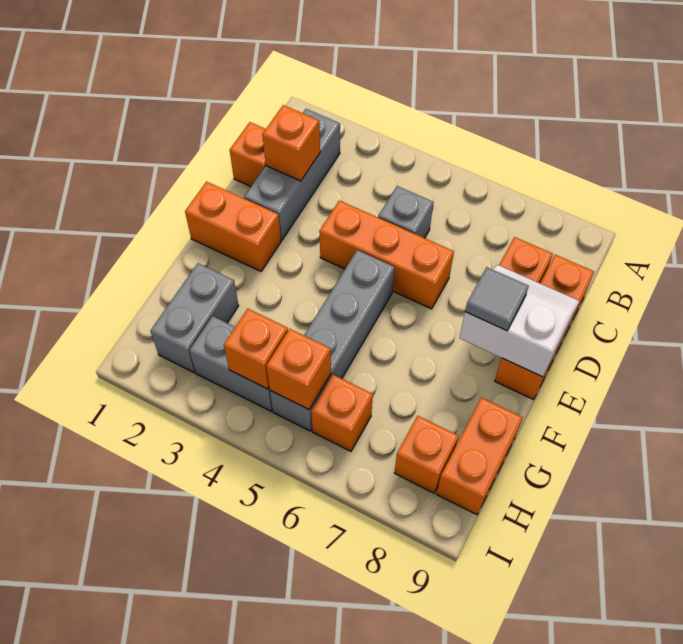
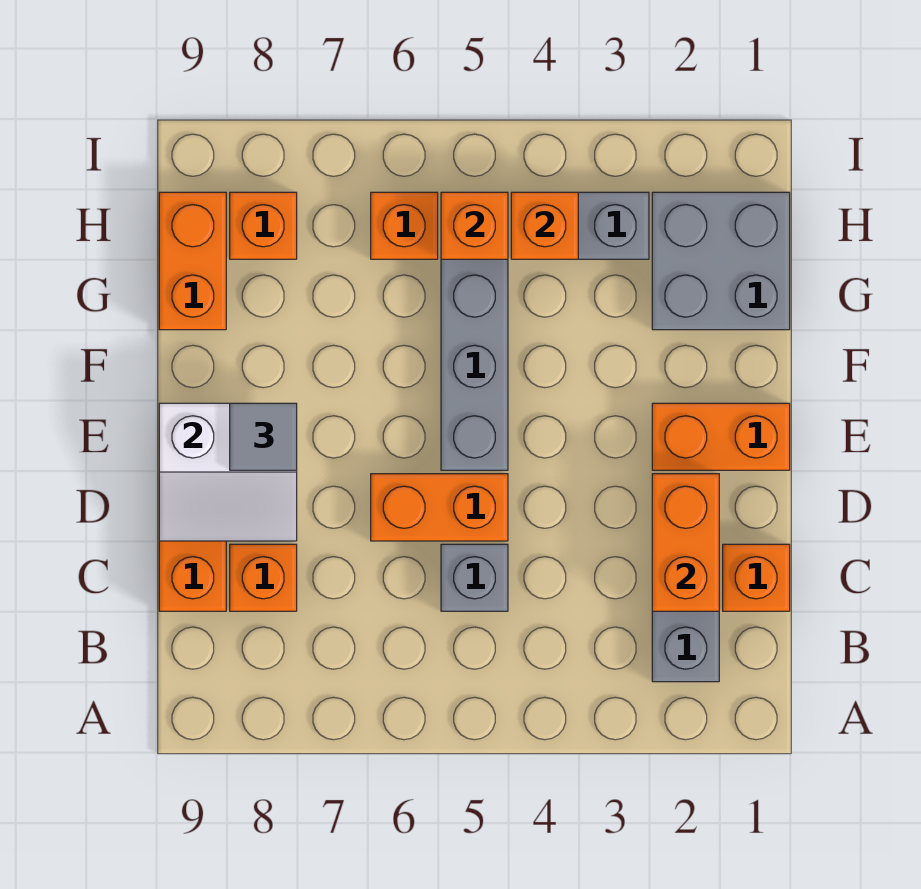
orange 1x1 brick [262,105,320,181] -> orange 1x2 brick [652,474,719,611]
orange 1x3 brick [319,200,454,309] -> orange 1x2 brick [371,474,508,541]
grey 1x2 brick [150,263,239,372] -> grey 2x2 brick [652,192,790,330]

